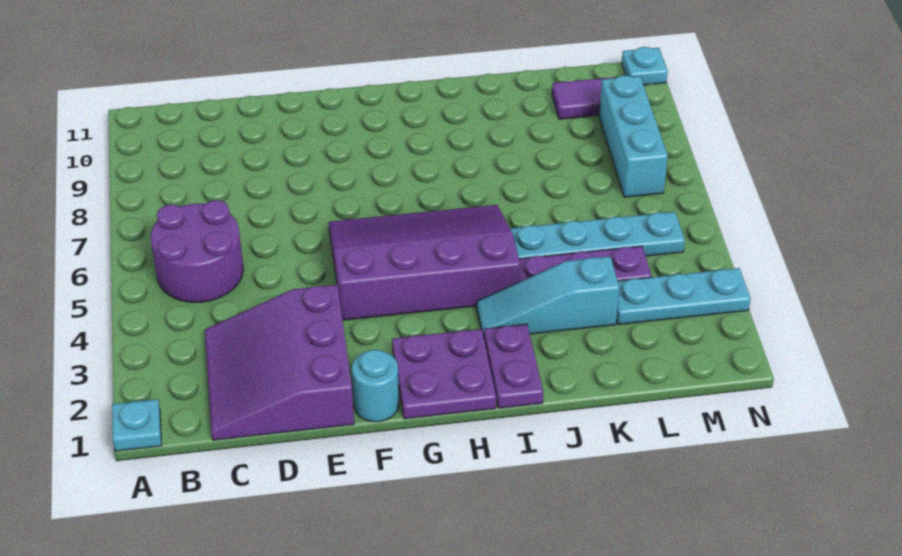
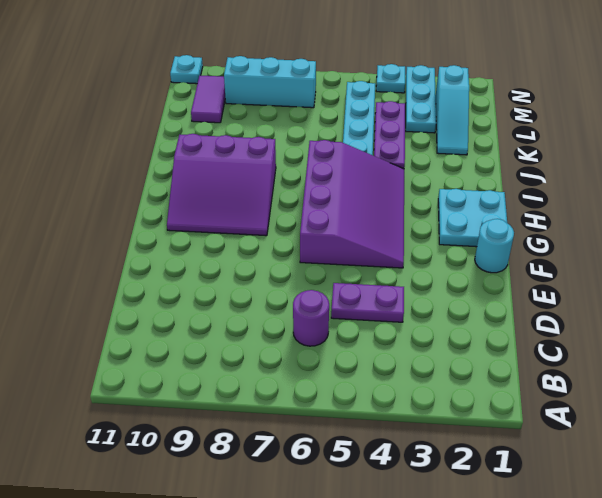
cyan 1x1 plate [112,399,162,451] -> cyan 1x1 plate moved to [376,64,405,93]
purple 2x2 round brick [151,200,243,303] -> purple 1x1 round brick [293,290,329,346]
purple 3x3 slope [205,285,354,440] -> purple 3x3 slope moved to [167,134,276,236]
purple 3x4 slope [329,205,520,320] -> purple 3x4 slope turned to [300,140,404,268]
purple 2x2 plate [392,329,496,419] -> cyan 2x2 plate [438,189,507,247]
purple 1x2 plate [484,324,543,408] -> purple 1x2 plate moved to [331,283,404,322]
cyan 1x3 slope [477,256,619,336] -> cyan 1x3 slope moved to [436,65,469,155]

